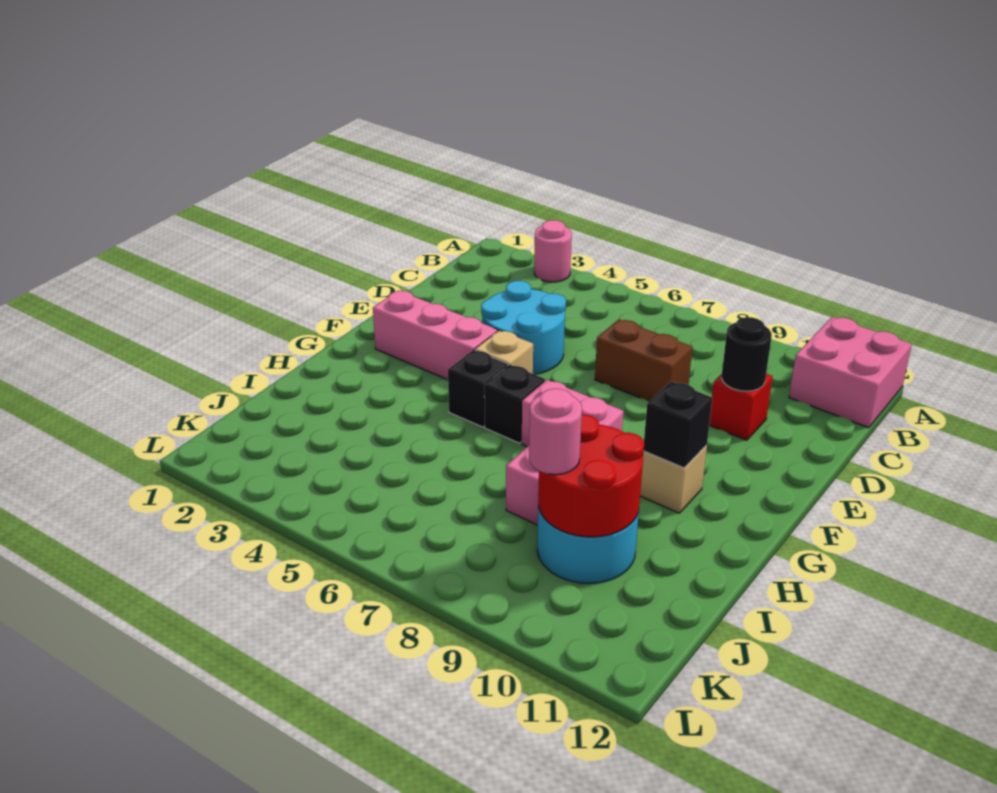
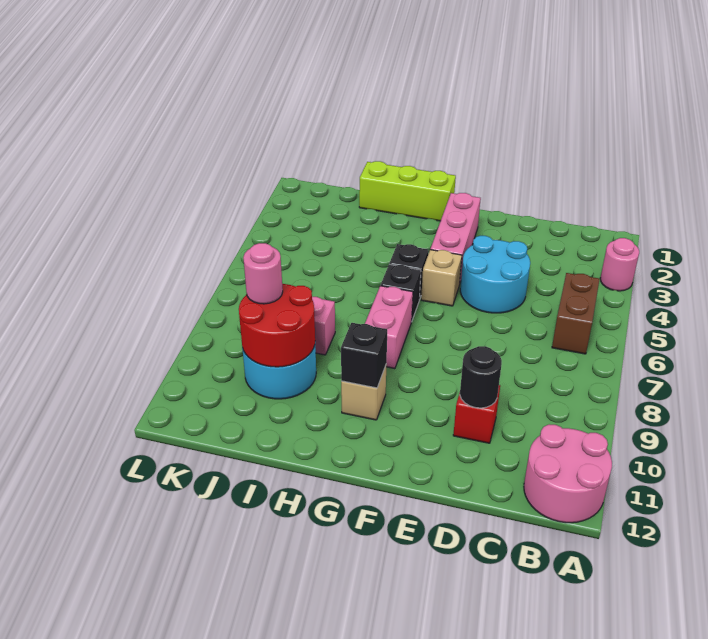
pink 2x2 brick [789,317,912,428] -> pink 2x2 round brick [524,424,612,523]
brown 1x2 brick [595,319,692,401] -> brown 1x2 brick moved to [552,273,600,354]
none -> lime 1x3 brick [359,161,456,221]

